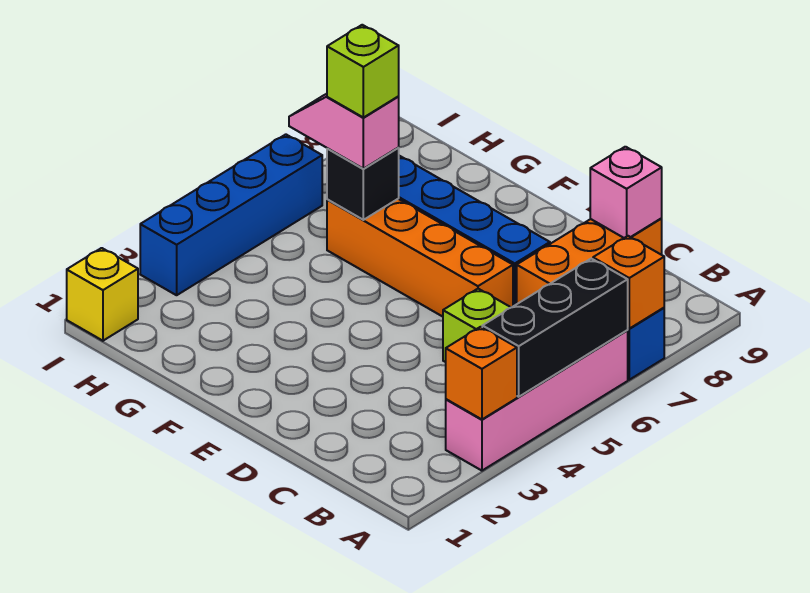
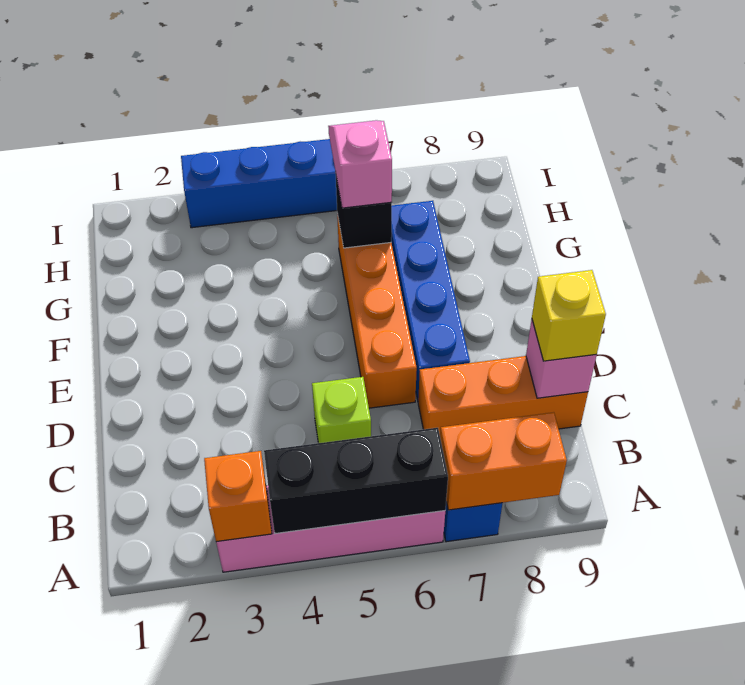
orange 1x1 brick [593,236,664,329] -> orange 1x2 brick [440,412,567,510]
lime 1x1 brick [327,25,399,118] -> none
yellow 1x1 brick [67,248,138,341] -> yellow 1x1 brick moved to [532,270,606,361]

